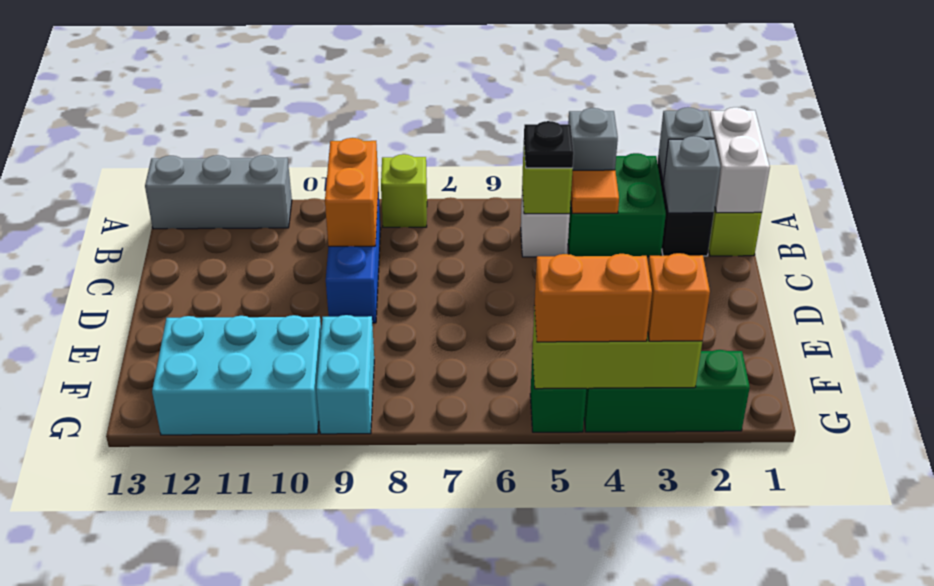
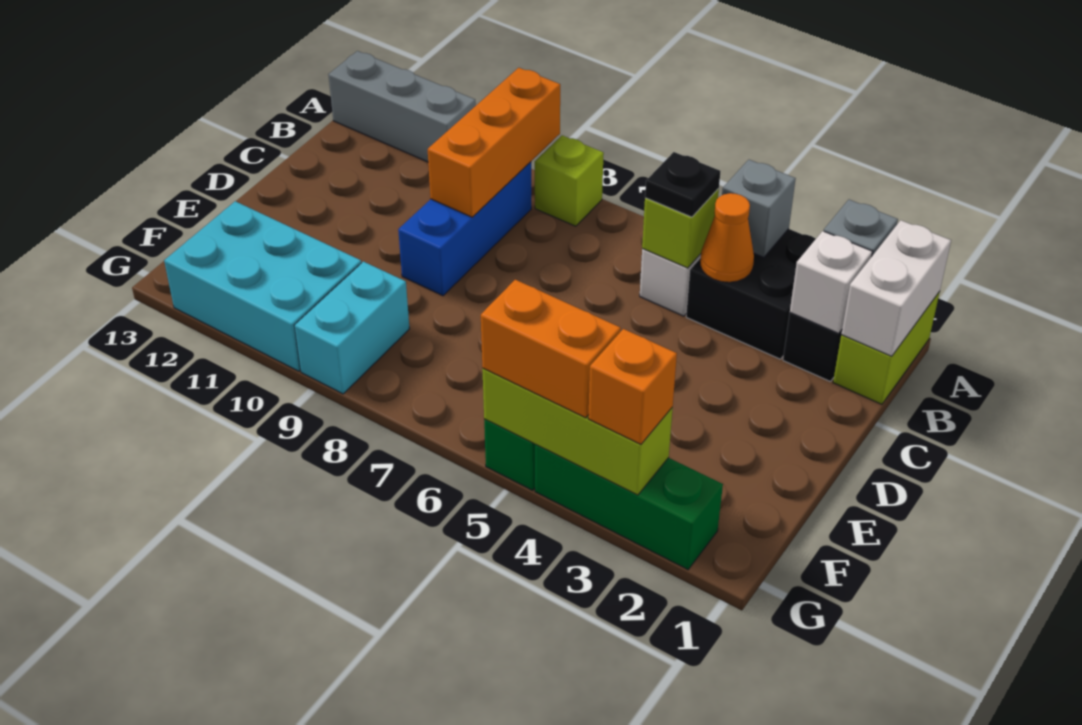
green 2x2 brick [568,153,666,256] -> black 2x2 brick [686,229,816,359]
grey 1x1 brick [663,136,721,213] -> white 1x1 brick [790,231,872,333]
orange 1x1 tile [571,170,619,213] -> orange 1x1 cone [700,193,754,282]
orange 1x2 brick [325,138,378,246] -> orange 1x3 brick [428,68,560,217]

